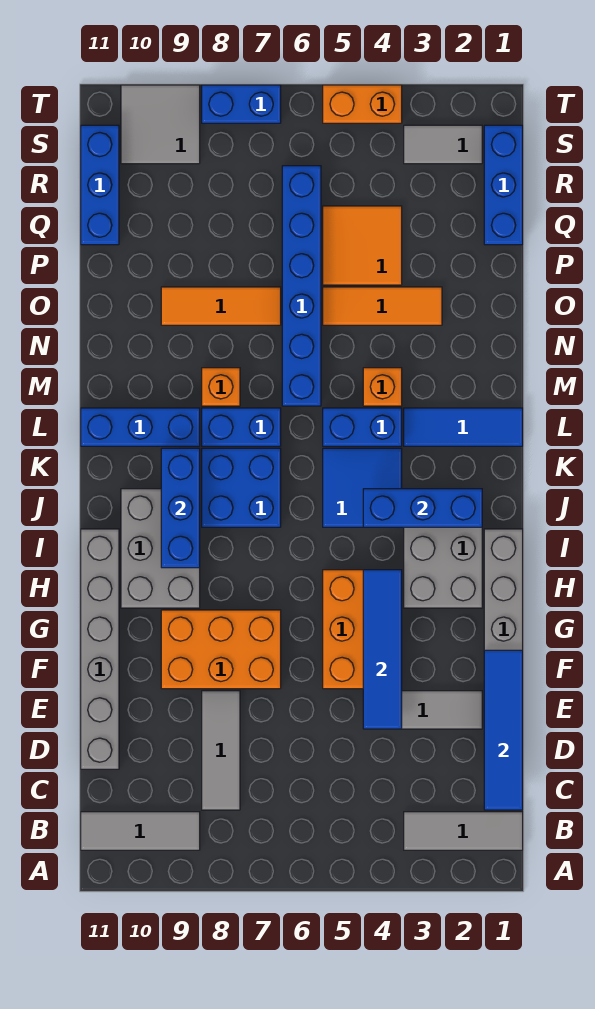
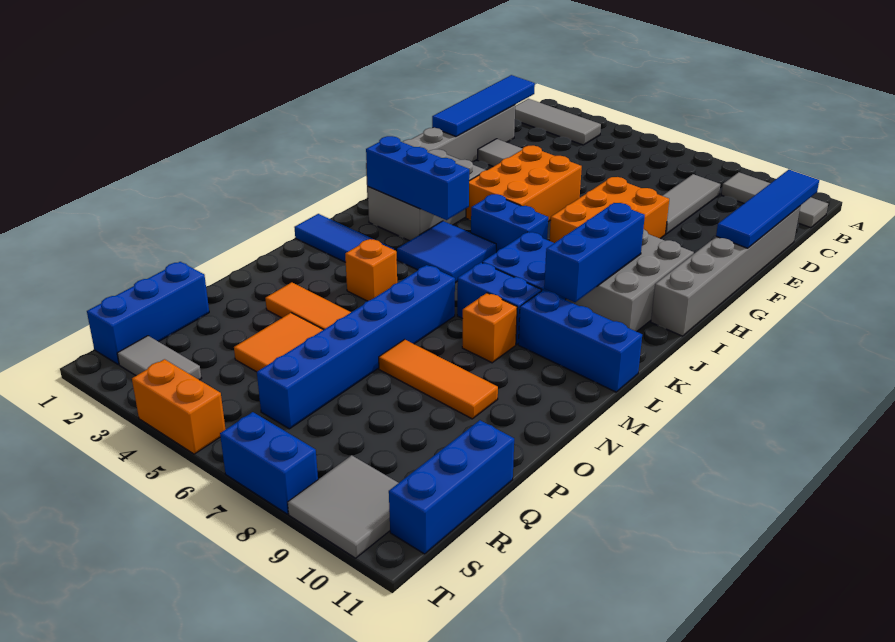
blue 1x4 tile [363,570,402,729] -> blue 1x4 tile moved to [716,170,819,248]
orange 2x3 brick [161,610,281,689] -> orange 2x3 brick turned to [550,177,669,243]
blue 1x2 brick [323,408,402,446] -> blue 1x2 brick moved to [471,194,548,252]

